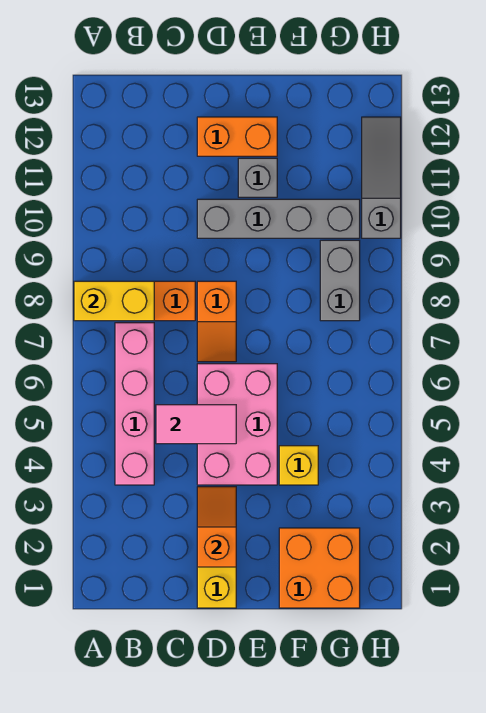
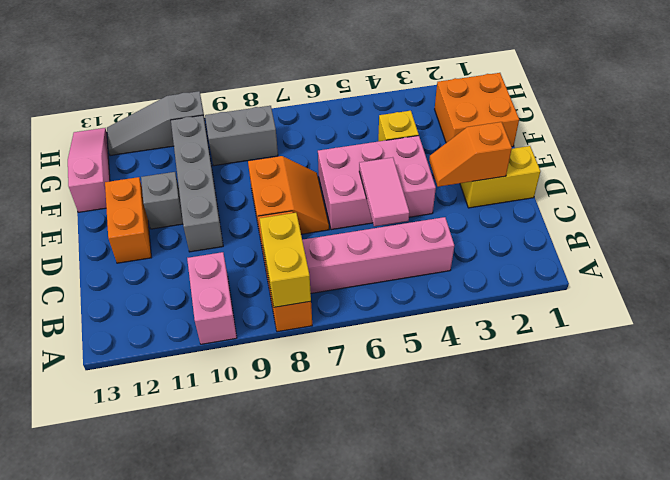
none -> pink 1x2 brick [187,252,237,344]
orange 1x2 slope [197,281,236,362] -> orange 2x2 slope [248,156,329,234]
none -> pink 1x3 slope [68,128,110,212]

